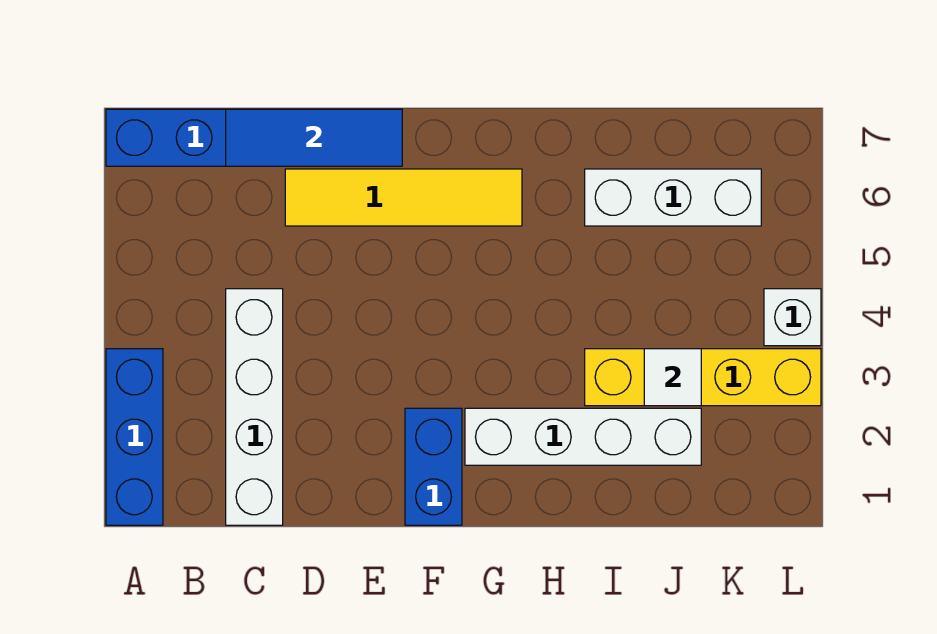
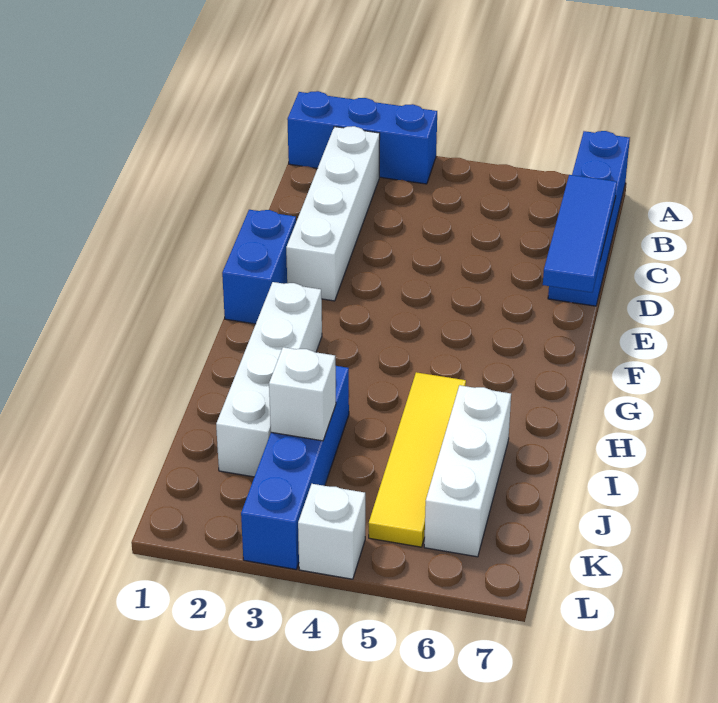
white 1x4 brick [226,289,283,525] -> white 1x4 brick turned to [286,126,380,301]
yellow 1x4 tile [285,169,522,226] -> yellow 1x4 tile moved to [369,372,466,547]
blue 1x2 brick [405,408,462,525] -> blue 1x2 brick turned to [222,210,296,324]
yellow 1x4 brick [585,349,821,406] -> blue 1x4 brick [241,366,349,569]
white 1x1 tile [644,349,701,406] -> white 1x1 brick [269,347,336,441]

